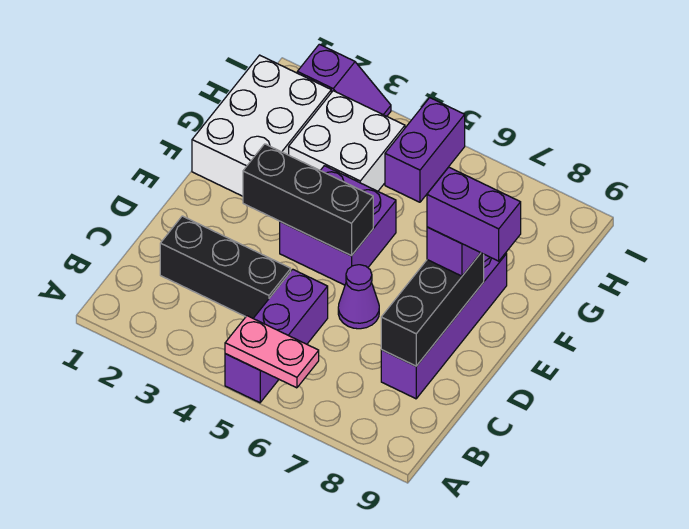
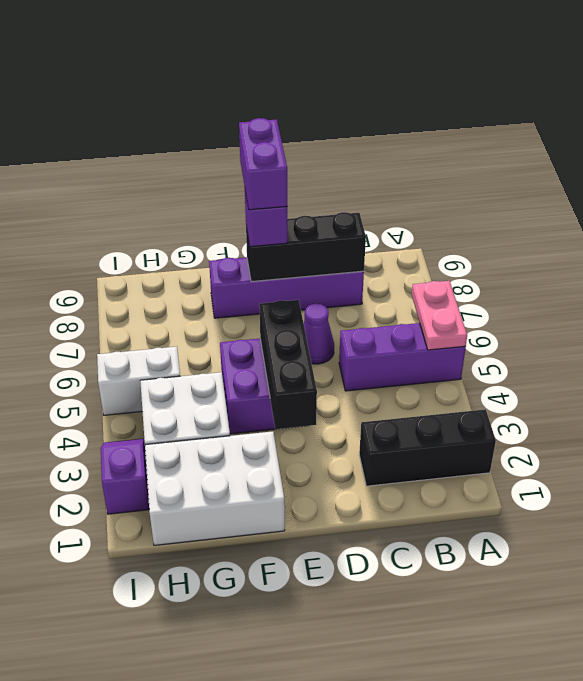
black 1x3 brick [160,216,291,318] -> black 1x3 brick turned to [359,409,496,486]
purple 1x2 brick [385,98,465,202] -> white 1x2 brick [97,347,180,415]

